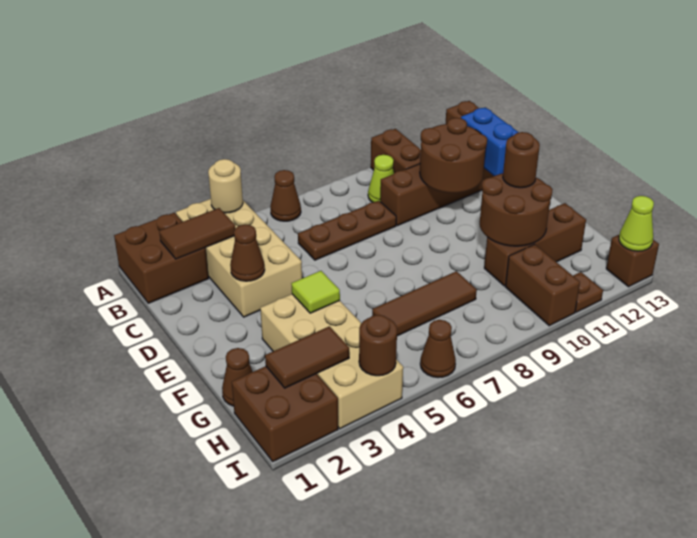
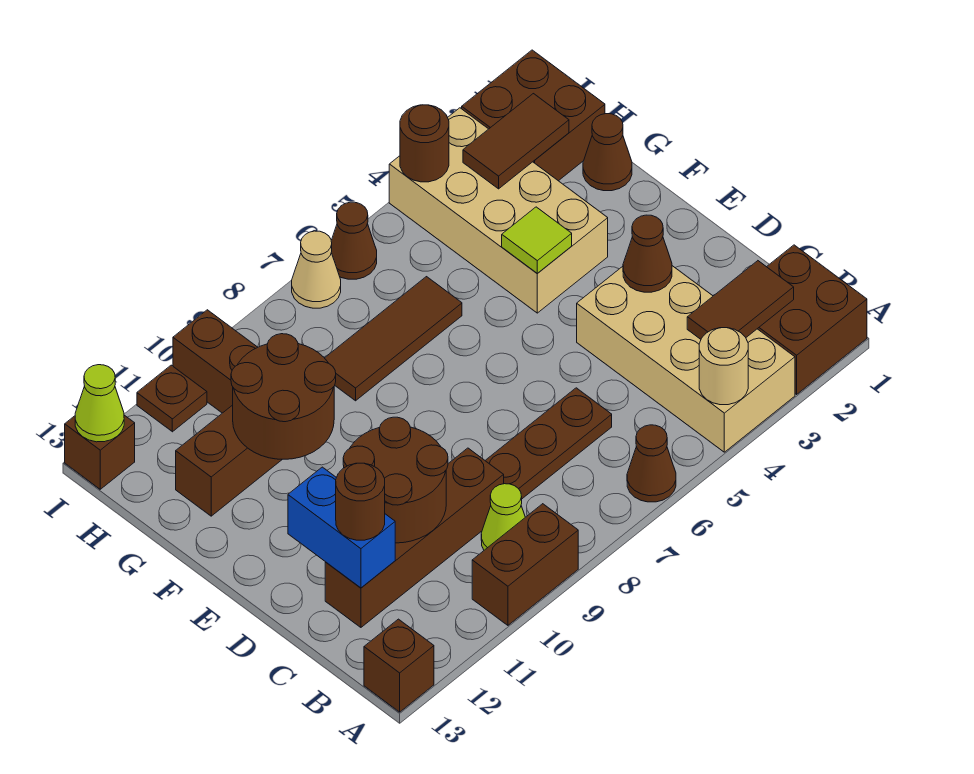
brown 1x2 brick [371,129,421,173] -> brown 1x2 brick turned to [472,504,578,625]
brown 1x1 round brick [503,132,540,188] -> brown 1x1 round brick moved to [336,463,385,540]
none -> tan 1x1 cone [292,231,341,308]

